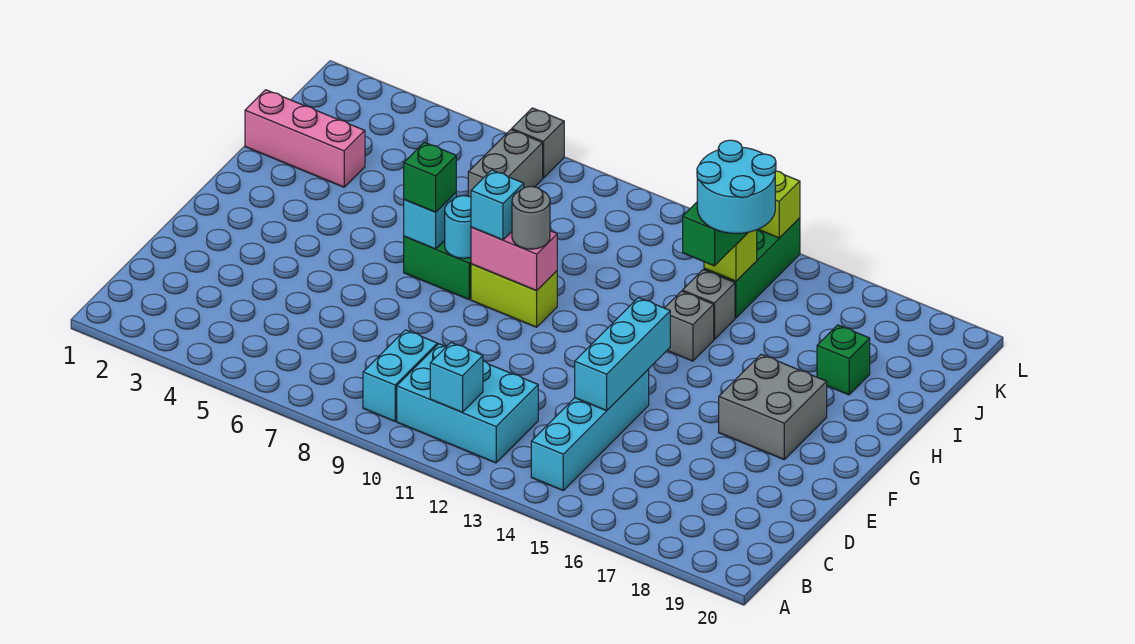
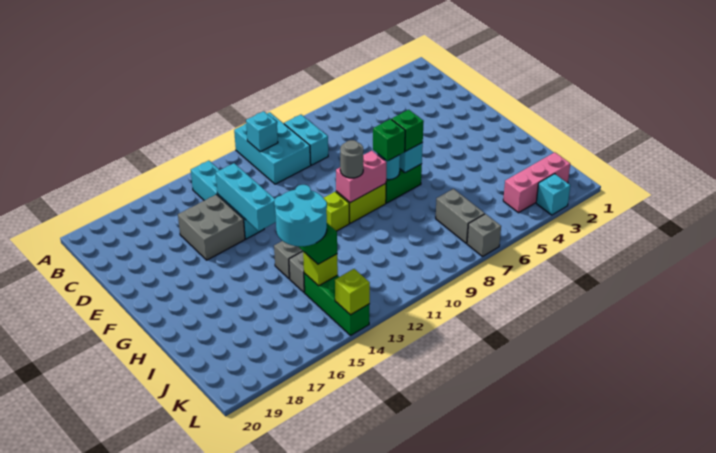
cyan 2x3 brick [397,344,538,463] -> cyan 2x3 brick turned to [234,112,311,184]
grey 2x2 brick [719,354,827,459] -> grey 2x2 brick moved to [178,195,245,260]
cyan 1x1 brick [471,170,524,240] -> cyan 1x1 brick moved to [536,174,570,215]
none -> lime 1x1 brick [324,192,349,231]
pink 1x3 brick [245,90,365,187] -> pink 1x3 brick moved to [503,152,570,213]
green 1x1 brick [817,325,870,395] -> green 1x1 brick moved to [373,119,405,161]

